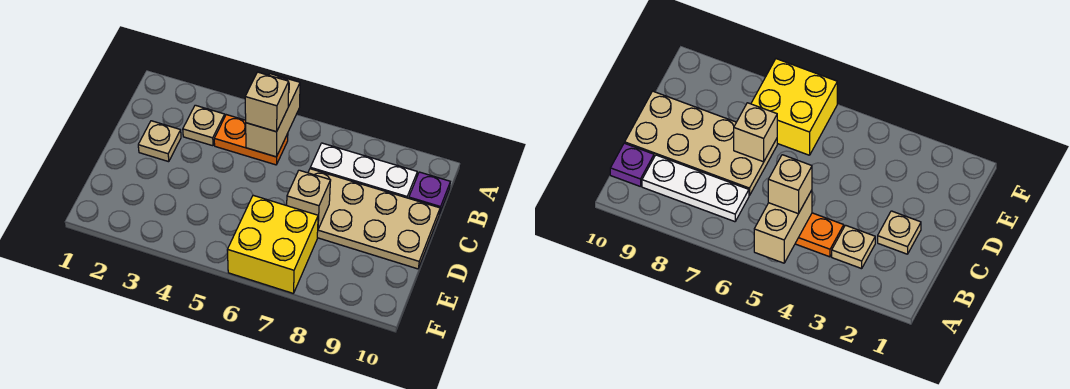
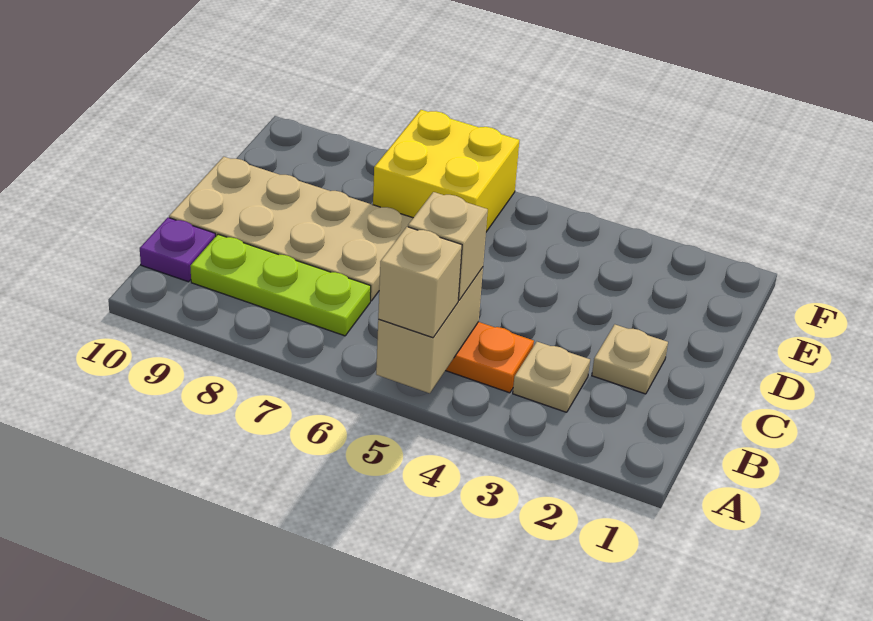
white 1x3 plate [310,143,417,198] -> lime 1x3 plate [190,234,371,336]
tan 1x1 brick [287,170,331,229] -> tan 1x1 brick moved to [378,227,462,338]

